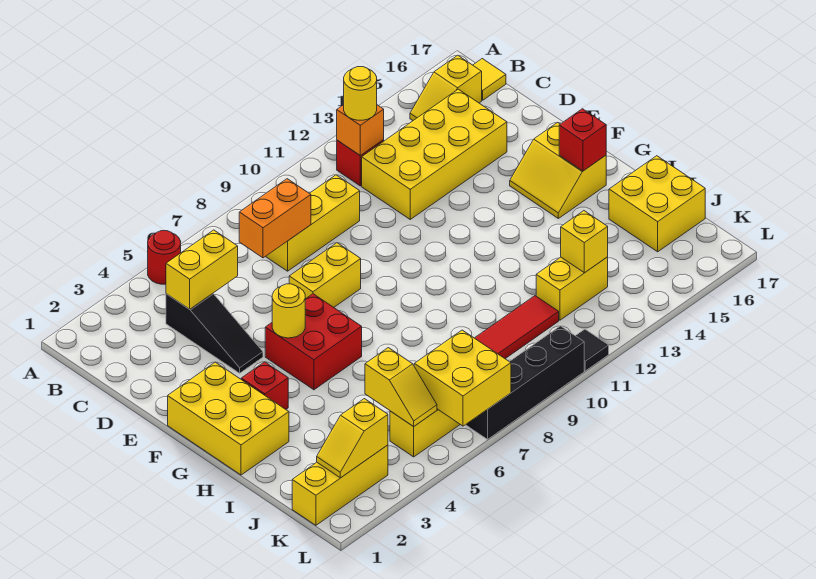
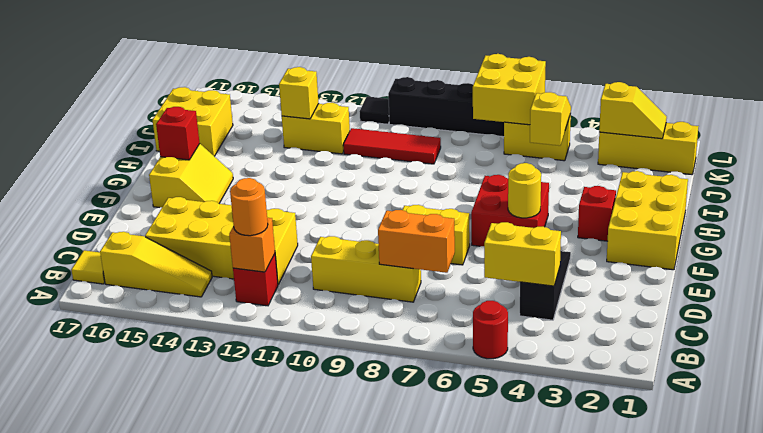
yellow 1x1 round brick [344,67,377,120] -> orange 1x1 round brick [230,178,268,236]
yellow 1x2 slope [410,55,482,120] -> yellow 1x3 slope [100,232,212,297]

